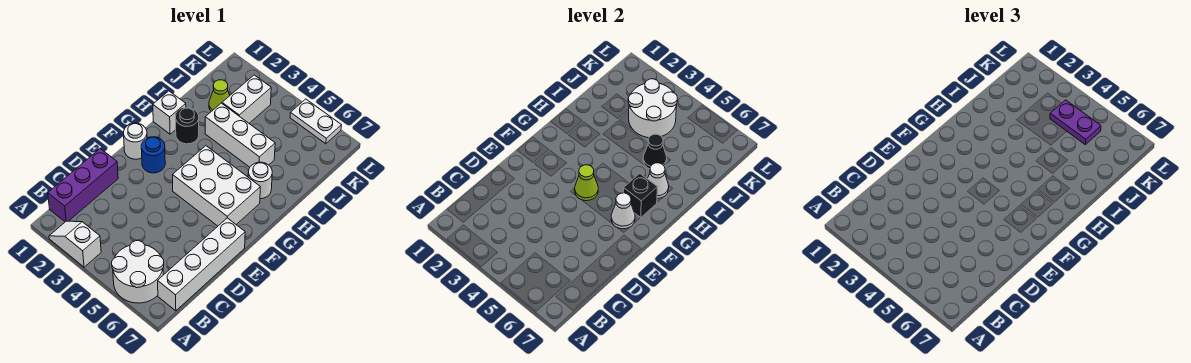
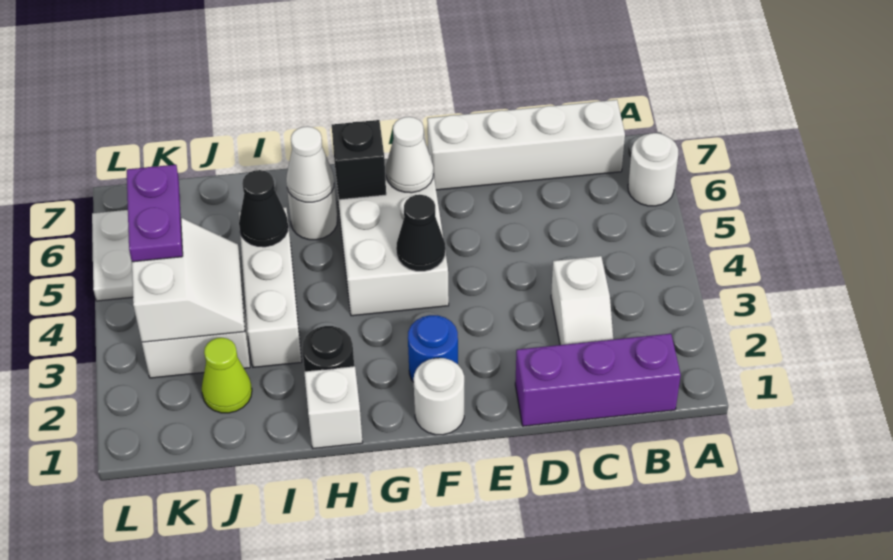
white 1x2 slope [49,221,101,267] -> white 1x2 slope moved to [551,256,613,345]
white 2x2 round brick [112,241,164,303] -> white 1x1 round brick [628,133,678,206]
lime 1x1 cone [575,165,598,201] -> black 1x1 cone [396,195,445,271]
white 2x2 round brick [628,79,677,138] -> white 2x2 slope [132,218,245,342]

